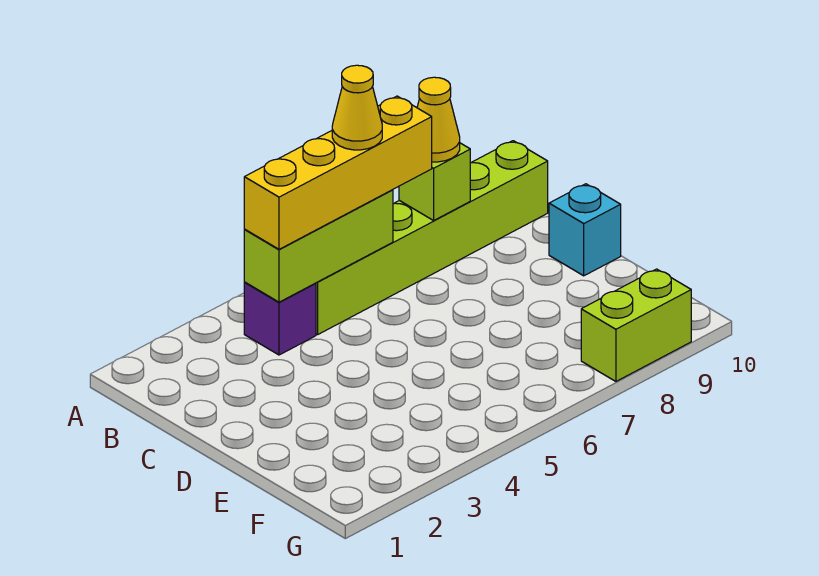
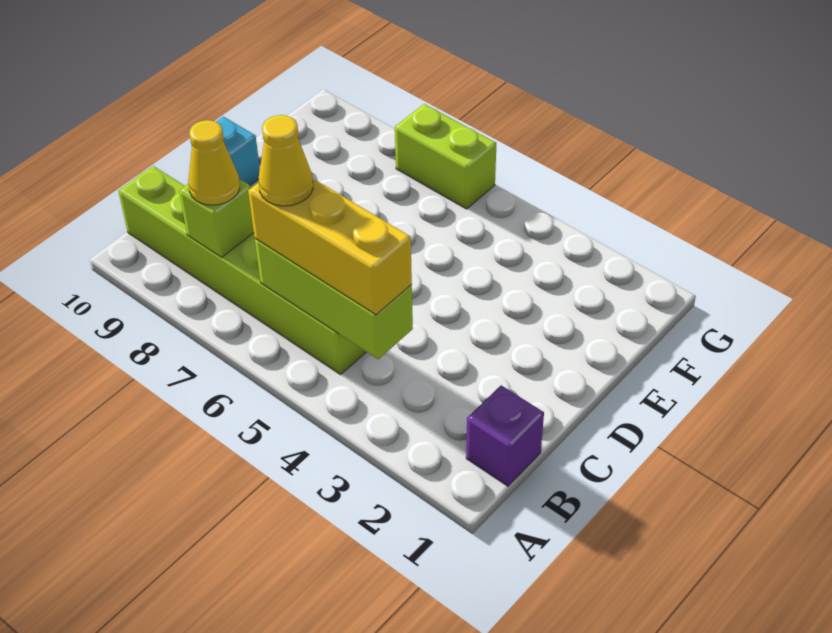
purple 1x1 brick [244,282,316,355] -> purple 1x1 brick moved to [466,385,544,486]
yellow 1x4 brick [244,96,432,249] -> yellow 1x3 brick [248,178,412,315]
lime 1x2 brick [581,269,691,381] -> lime 1x2 brick moved to [395,104,496,209]

